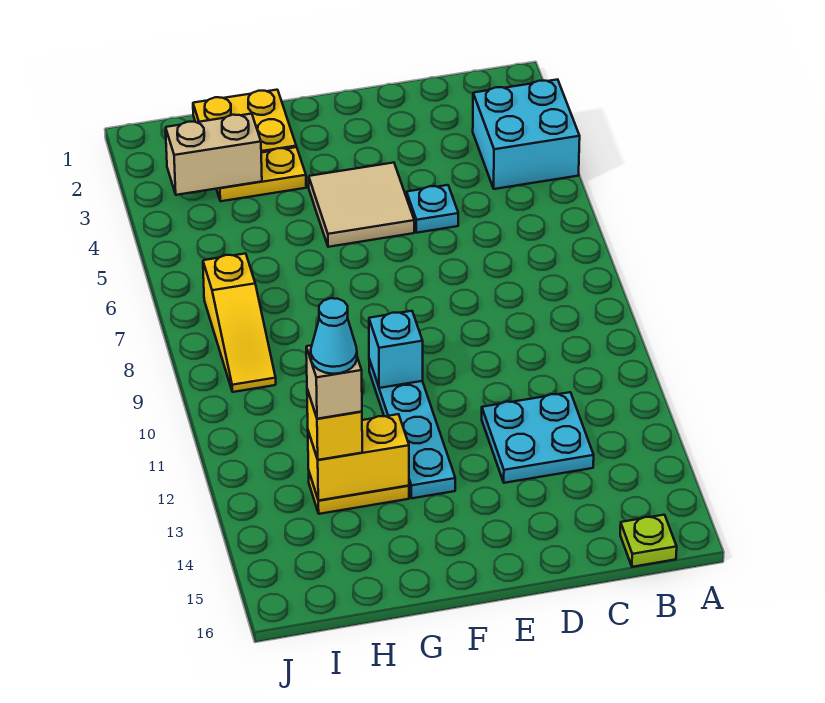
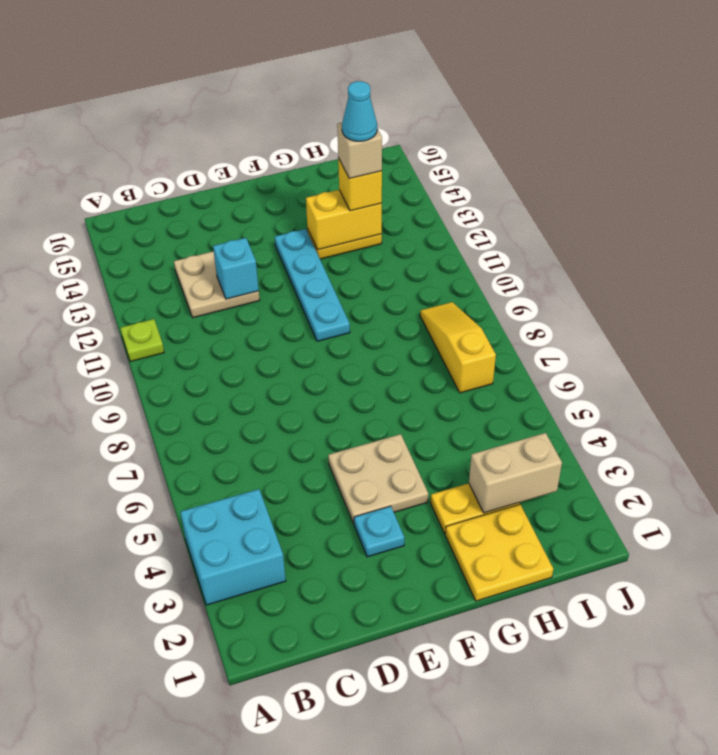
lime 1x1 plate [620,515,677,567] -> lime 1x1 plate moved to [120,319,164,362]
cyan 2x2 plate [482,392,594,483] -> tan 2x2 plate [174,251,260,318]
cyan 1x1 plate [407,185,458,233] -> cyan 1x1 plate moved to [354,506,404,557]
tan 2x2 tile [309,163,414,247] -> tan 2x2 plate [328,434,428,524]
cyan 1x1 brick [369,311,423,388] -> cyan 1x1 brick moved to [213,238,259,299]

